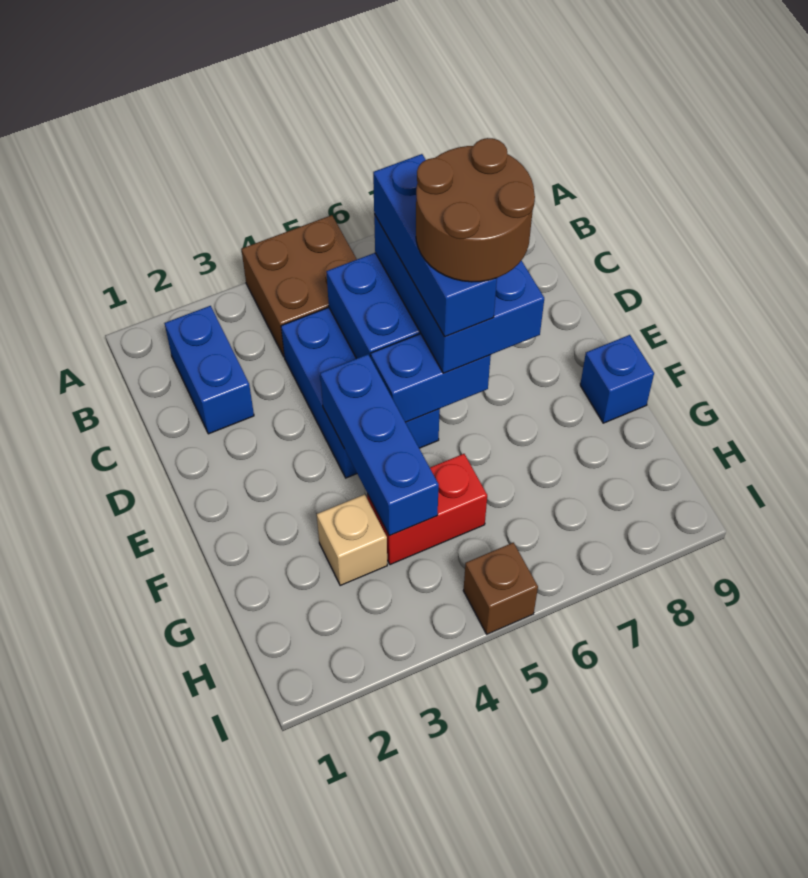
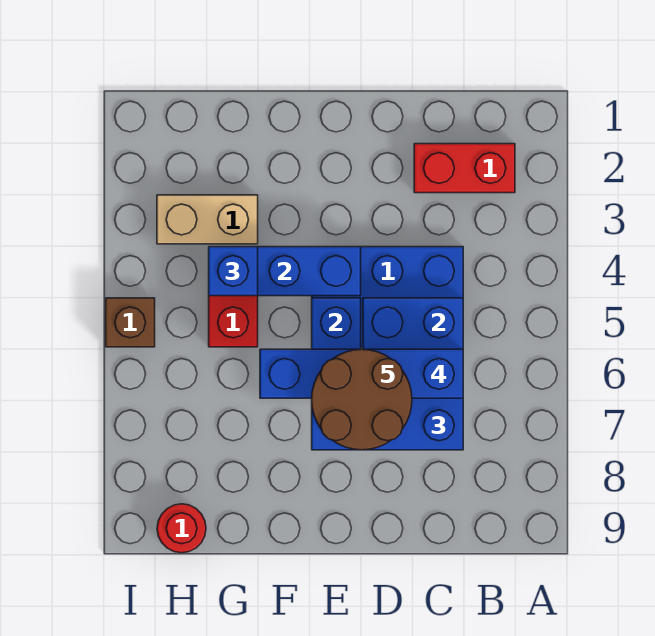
brown 2x2 brick [241,215,357,356] -> none
blue 1x2 brick [164,306,254,434] -> red 1x2 brick [414,144,515,193]
blue 1x3 brick [373,154,497,337] -> blue 1x4 brick [260,349,463,398]
blue 1x1 brick [580,335,654,423] -> blue 1x1 brick moved to [209,247,258,296]
tan 1x1 brick [317,494,387,586] -> tan 1x2 brick [157,195,258,244]
none -> red 1x1 round brick [157,504,206,553]

